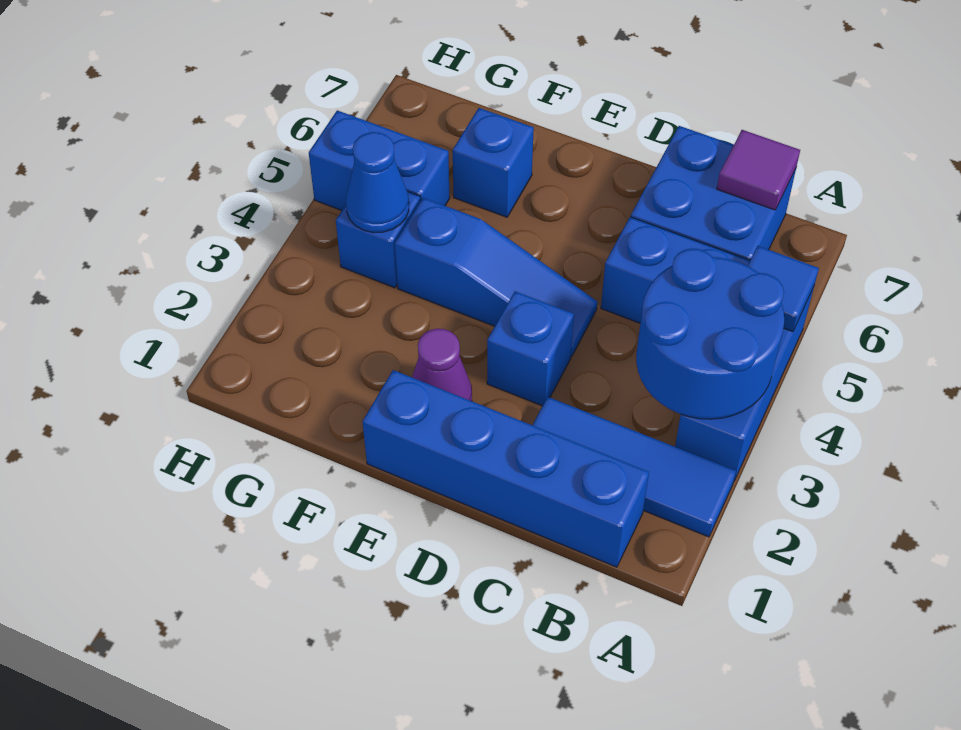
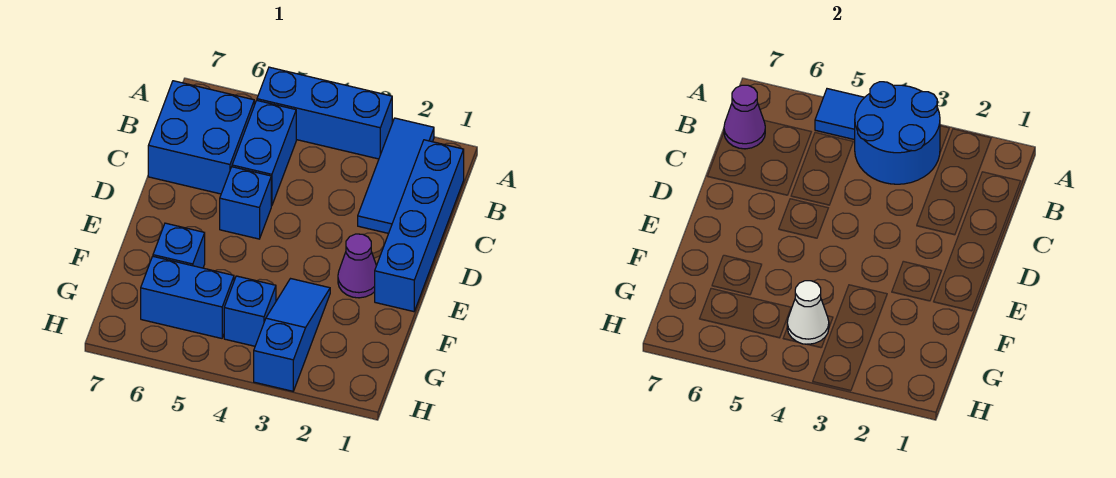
purple 1x1 tile [717,130,800,210] -> purple 1x1 cone [724,85,765,149]
blue 1x1 brick [487,291,574,406] -> blue 1x1 brick moved to [220,167,271,239]
blue 1x3 slope [395,198,597,356] -> blue 1x3 slope moved to [254,279,330,391]
blue 1x1 cone [346,132,409,233] -> white 1x1 cone [787,281,829,344]
blue 1x2 brick [309,110,450,211] -> blue 1x2 brick turned to [141,257,234,338]

